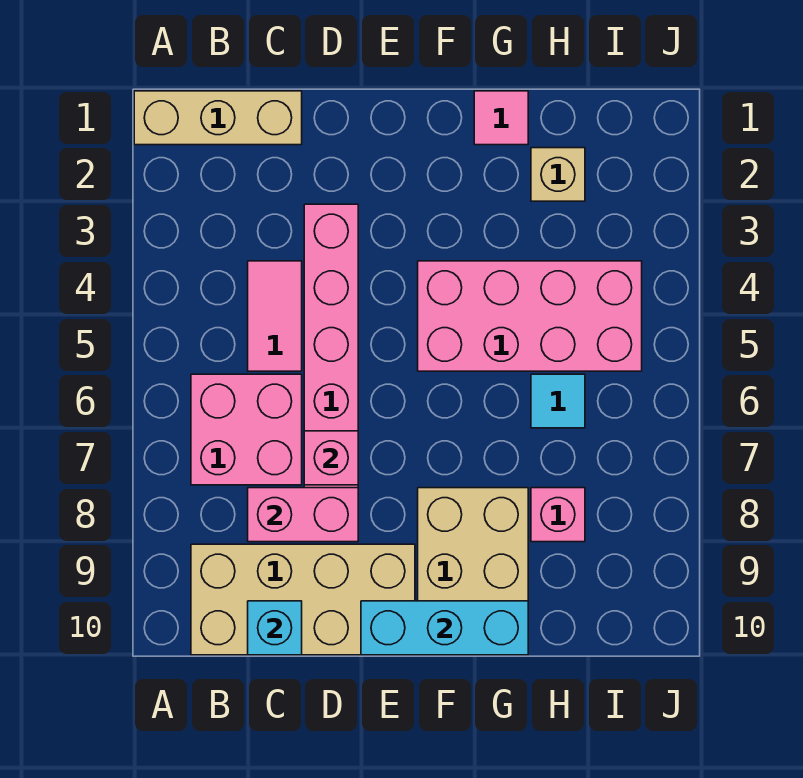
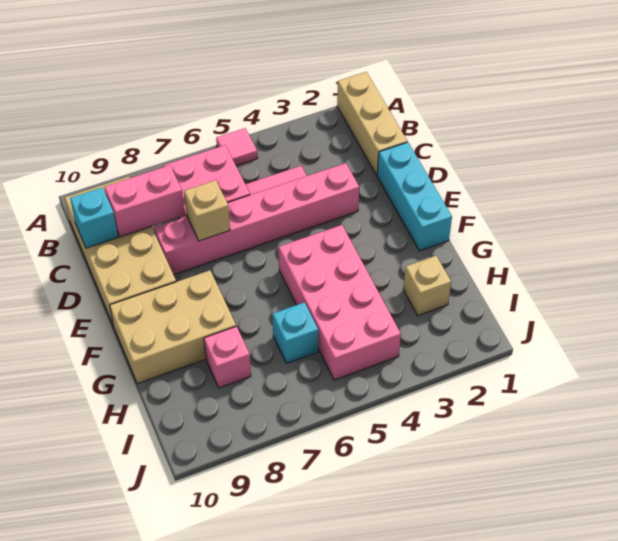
pink 1x2 brick [248,488,358,542] -> pink 1x2 brick turned to [104,165,185,237]
pink 1x1 brick [304,431,358,485] -> tan 1x1 brick [184,180,230,241]
cyan 1x3 brick [361,601,528,655] -> cyan 1x3 brick moved to [377,142,452,251]
pink 1x1 tile [474,91,528,145] -> pink 1x1 tile moved to [216,128,257,166]
cyan 1x1 tile [531,374,585,428] -> cyan 1x1 brick [273,302,318,363]

